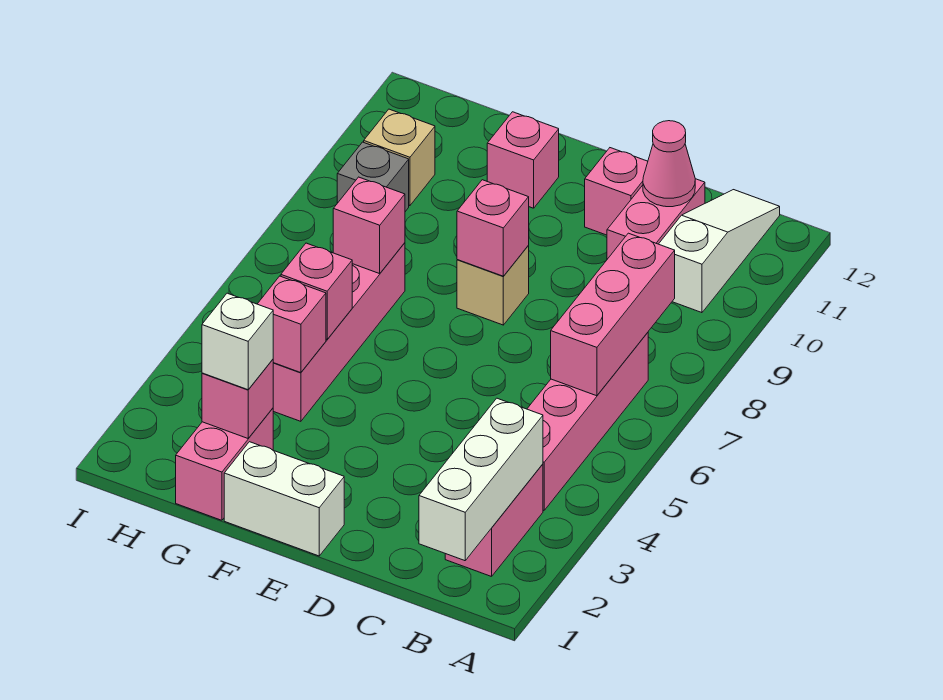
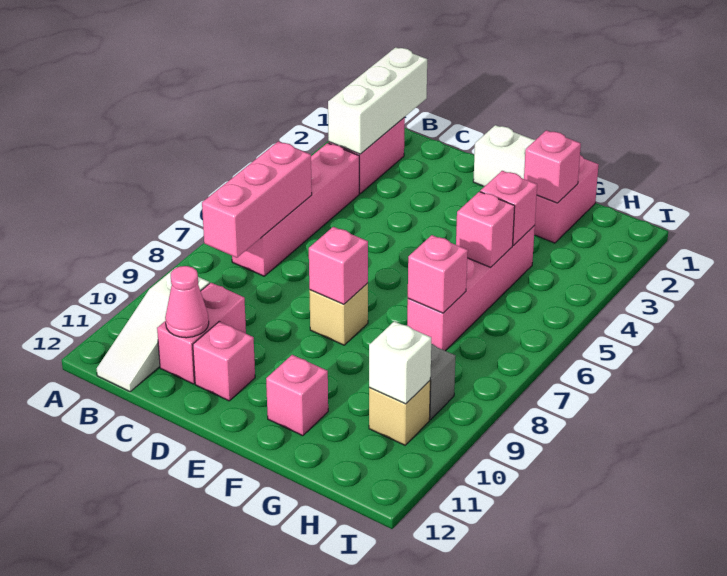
white 1x1 brick [202,293,273,390] -> white 1x1 brick moved to [369,321,431,404]

